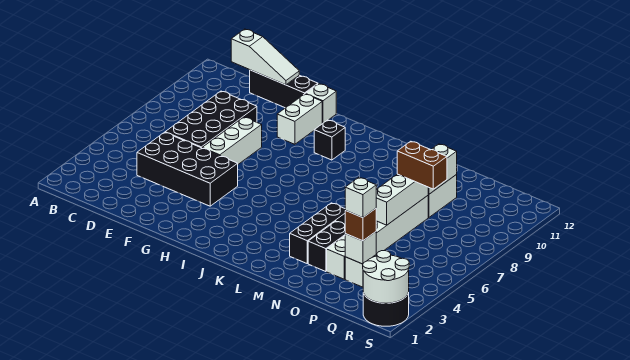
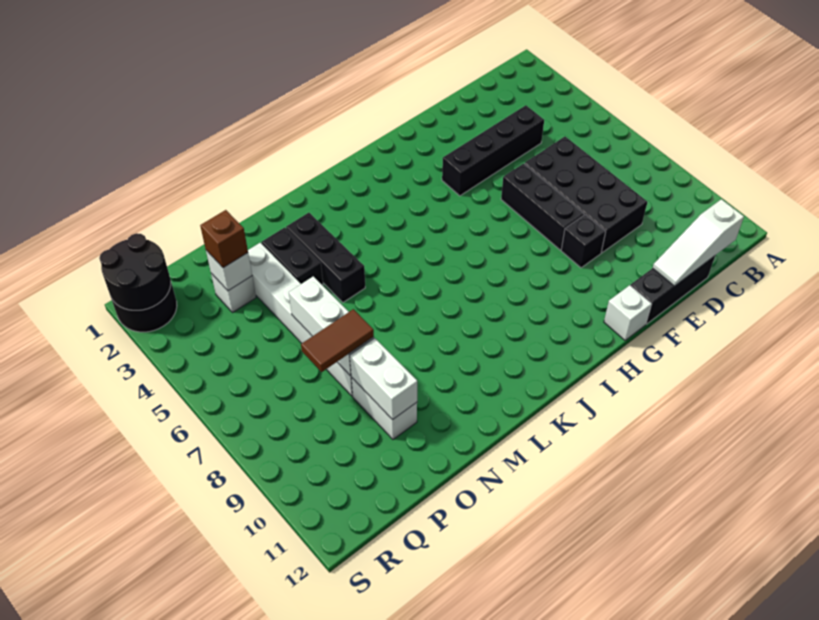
black 2x4 brick [137,132,238,206] -> black 1x4 brick [442,105,544,196]
white 1x3 brick [203,117,262,164] -> black 1x3 brick [501,164,584,250]
white 1x2 brick [277,94,322,144] -> none
black 1x1 brick [314,120,345,160] -> black 1x1 brick moved to [561,215,606,268]
brown 1x2 brick [397,141,447,189] -> brown 1x2 tile [301,309,374,372]
white 1x1 brick [345,178,376,218] -> none
white 2x2 round brick [363,251,409,303] -> black 2x2 round brick [99,233,171,310]

